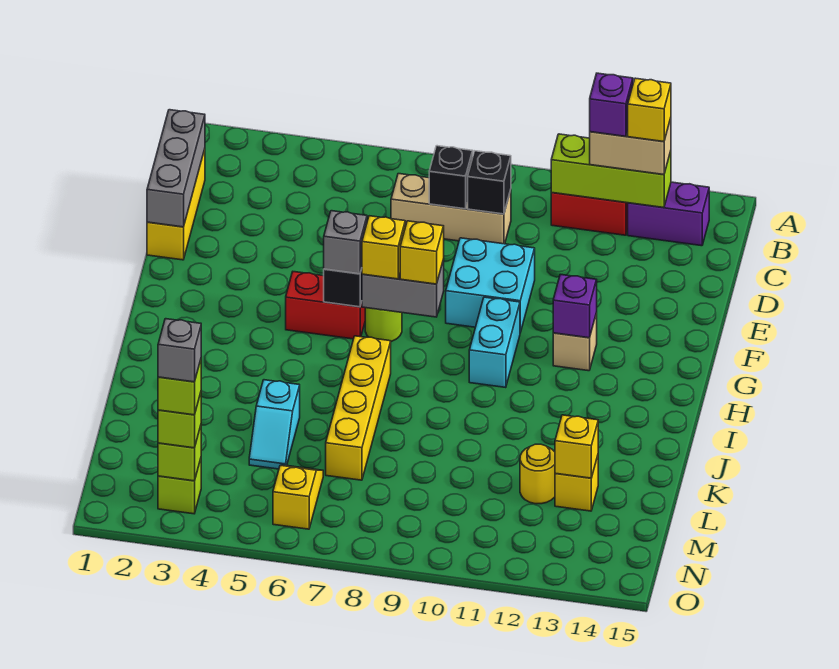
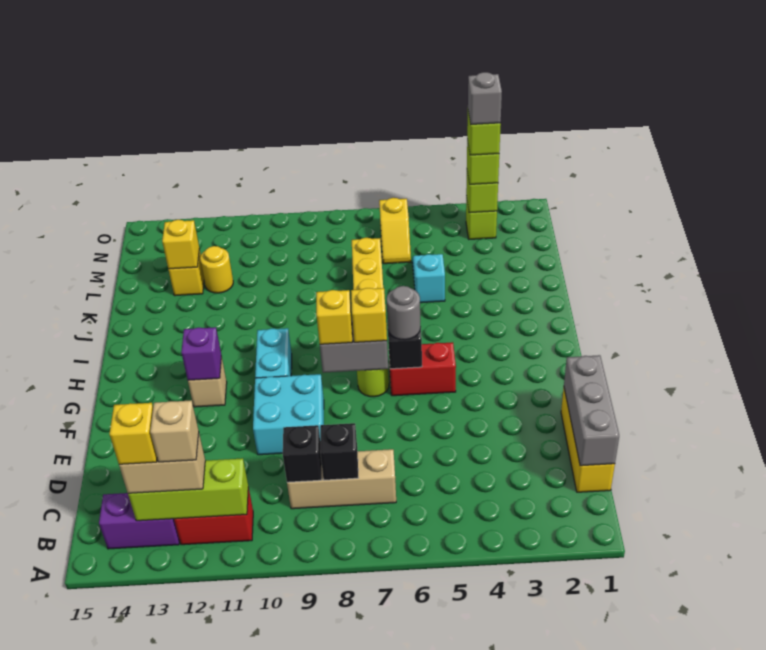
purple 1x1 brick [590,73,633,136] -> tan 1x1 brick [150,400,199,462]
grey 1x1 brick [324,211,367,274] -> grey 1x1 round brick [387,286,421,340]

